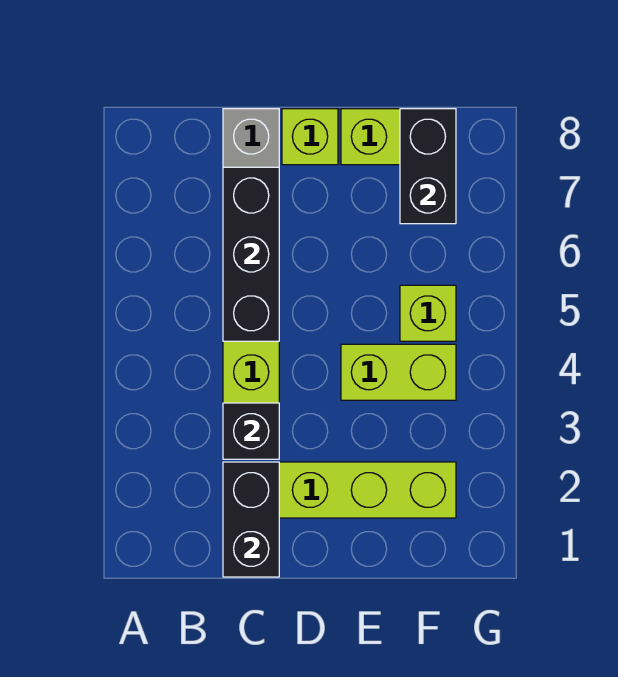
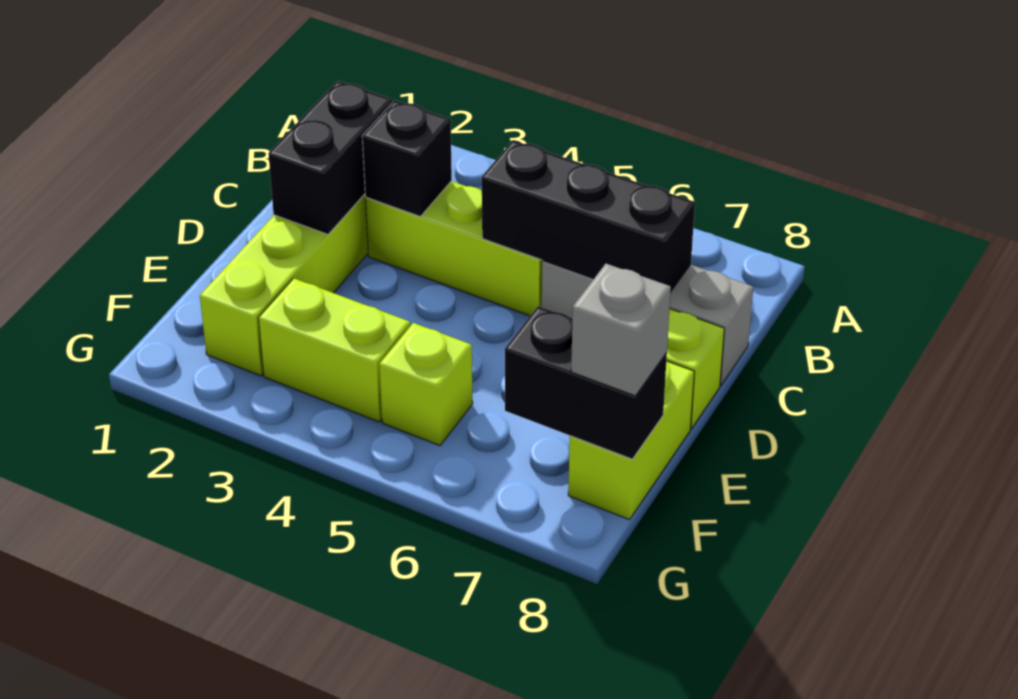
black 1x2 brick [223,462,279,577] -> black 1x2 brick turned to [268,81,392,234]
lime 1x2 brick [341,344,456,400] -> lime 1x2 brick turned to [259,278,410,422]
none -> grey 1x1 brick [571,264,671,396]

